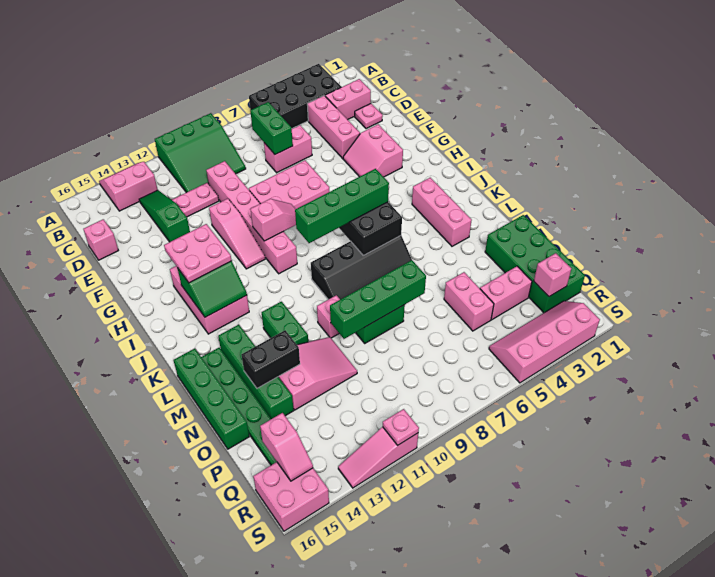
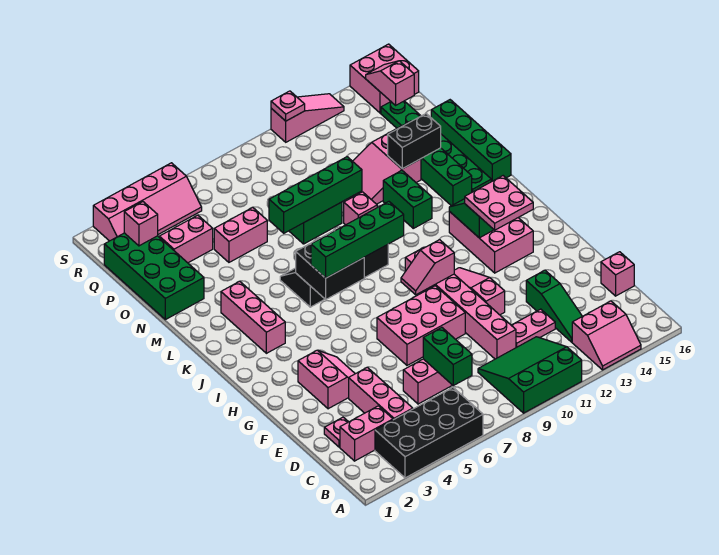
pink 1x2 brick [444,272,494,331] -> pink 1x2 brick turned to [214,207,267,262]

